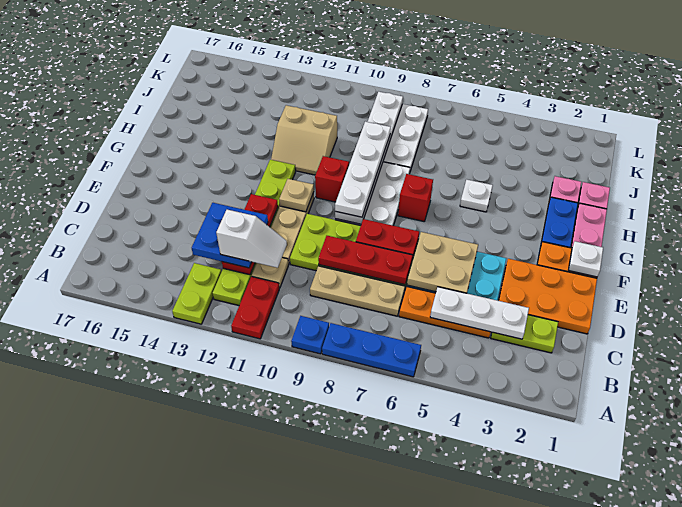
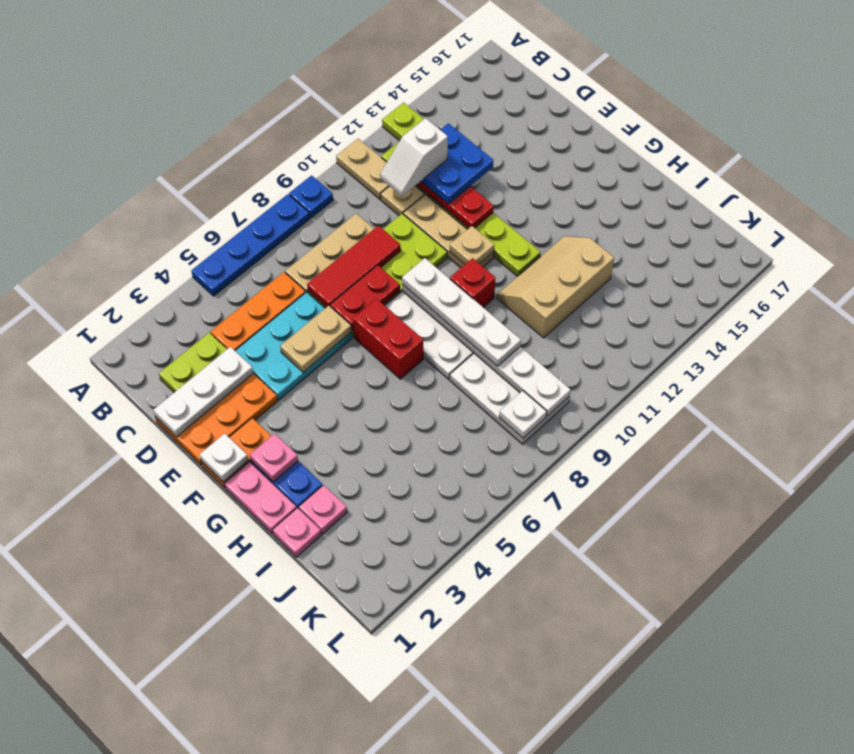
blue 1x3 plate [322,323,421,377] -> blue 1x4 plate [191,194,310,296]
red 1x2 plate [231,277,279,339] -> tan 1x2 plate [336,139,389,199]
white 1x3 plate [430,287,529,339] -> white 1x3 plate moved to [153,347,253,437]
tan 2x2 plate [407,232,478,293] -> tan 1x2 plate [280,306,352,372]
red 1x3 plate [318,236,413,285] -> red 1x3 tile [307,226,401,307]
none -> pink 1x1 plate [250,434,298,482]
red 1x1 brick [398,174,433,221] -> red 1x2 brick [353,299,423,379]
white 1x1 plate [460,180,493,212] -> white 1x1 plate moved to [499,391,547,438]
tan 2x2 slope [271,105,337,175] -> tan 2x3 slope [497,236,614,338]

